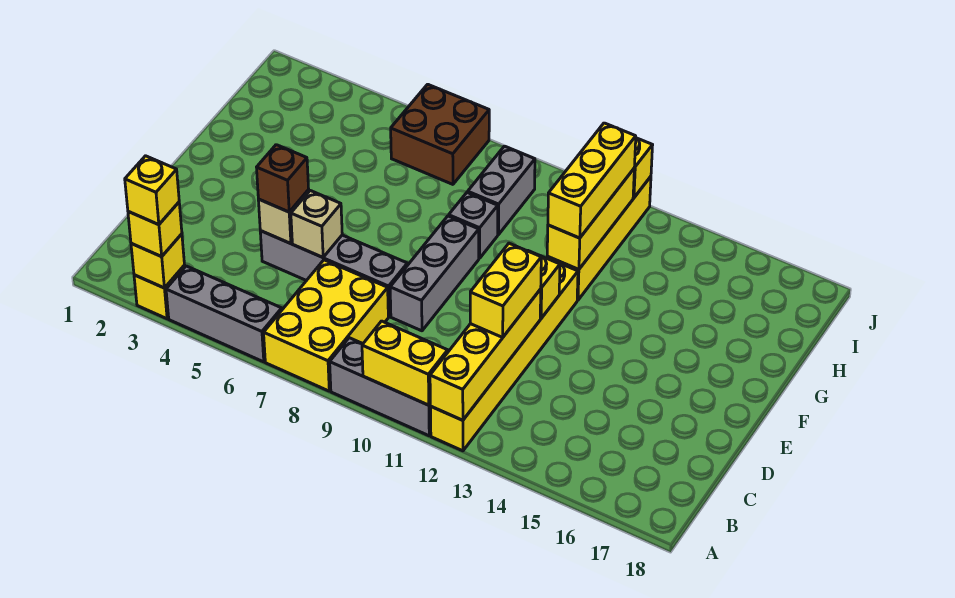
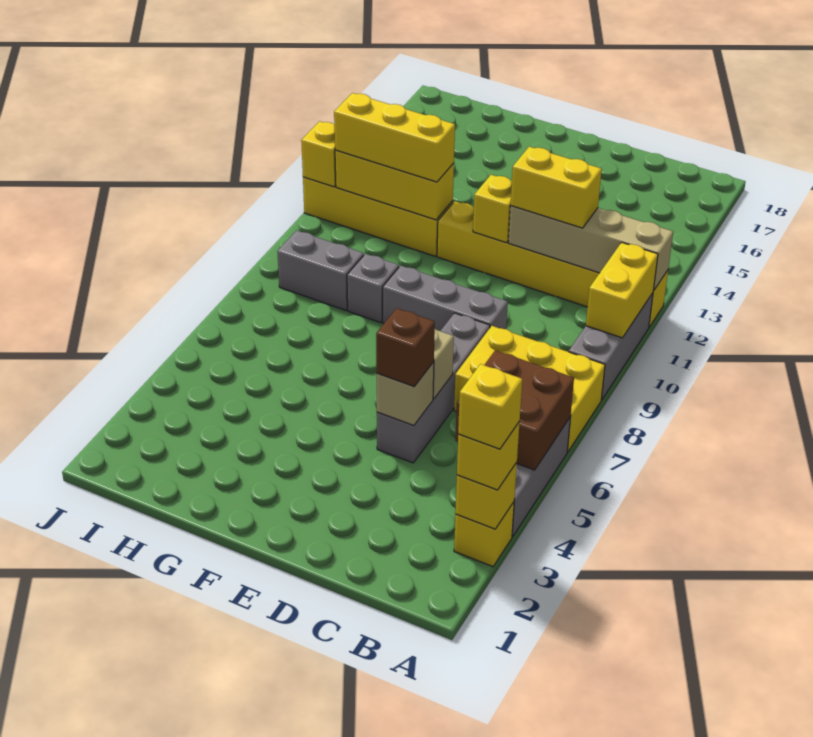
yellow 1x4 brick [430,289,541,420] -> tan 1x4 brick [508,206,673,290]
brown 2x2 brick [391,84,489,184] -> brown 2x2 brick moved to [455,350,574,470]

